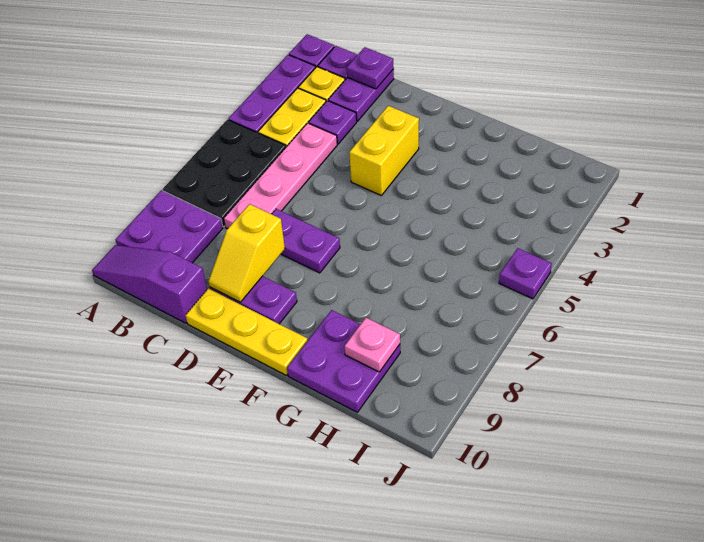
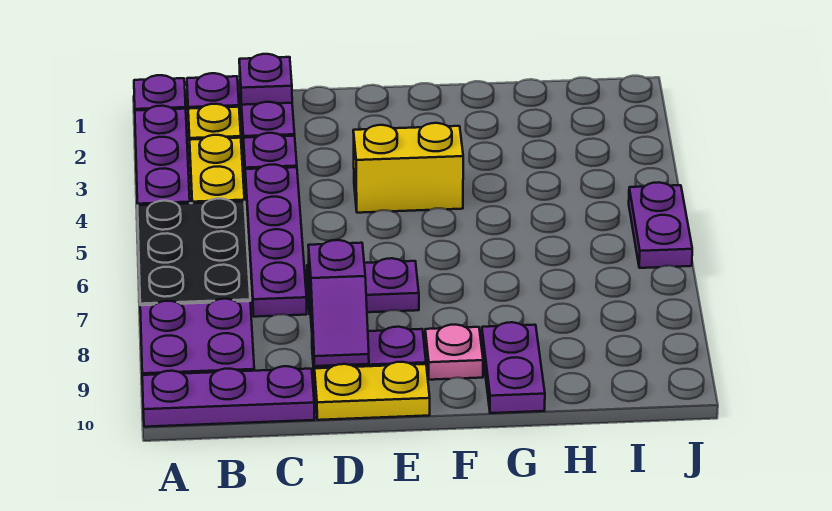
purple 1x3 slope [92,245,207,323] -> purple 1x3 plate [142,366,315,427]
pink 1x4 plate [224,123,337,229] -> purple 1x4 plate [245,165,307,317]
yellow 1x2 slope [208,204,285,302] -> purple 1x2 slope [308,240,369,366]
yellow 1x3 plate [186,288,308,375] -> yellow 1x2 plate [315,362,430,420]
yellow 1x2 brick [349,106,419,196] -> yellow 1x2 brick turned to [353,123,463,213]
purple 2x2 plate [287,310,400,412] -> purple 1x2 plate [482,322,545,413]
pink 1x1 plate [345,318,400,372] -> pink 1x1 plate moved to [425,325,483,380]
purple 1x1 plate [499,248,552,299] -> purple 1x2 plate [629,182,692,268]

